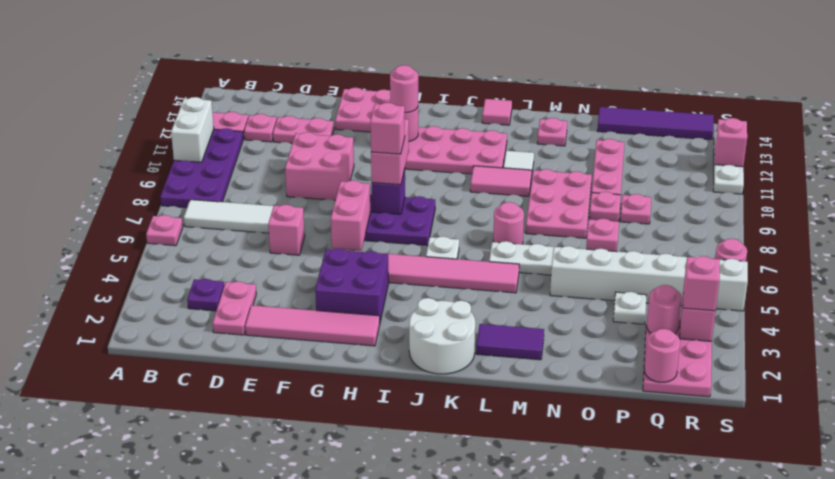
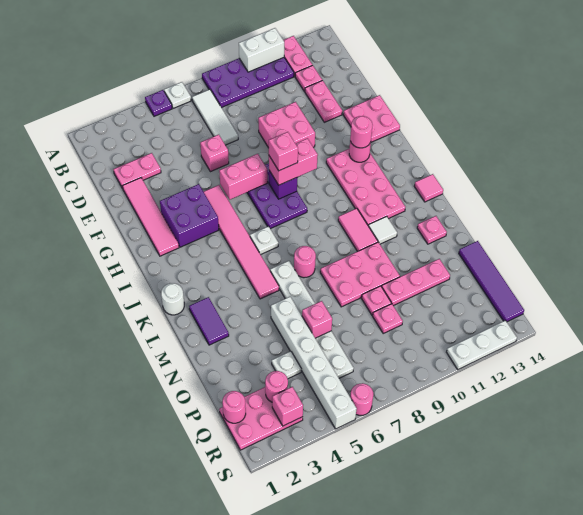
pink 1x1 plate [146,215,183,246] -> white 1x1 plate [164,82,191,108]
purple 1x1 plate [187,279,224,311] -> purple 1x1 plate moved to [145,90,172,116]
white 2x2 round brick [409,298,475,374] -> white 1x1 round brick [161,283,184,315]
pink 1x1 brick [683,256,720,311] -> none
pink 1x1 brick [715,118,747,167] -> none

